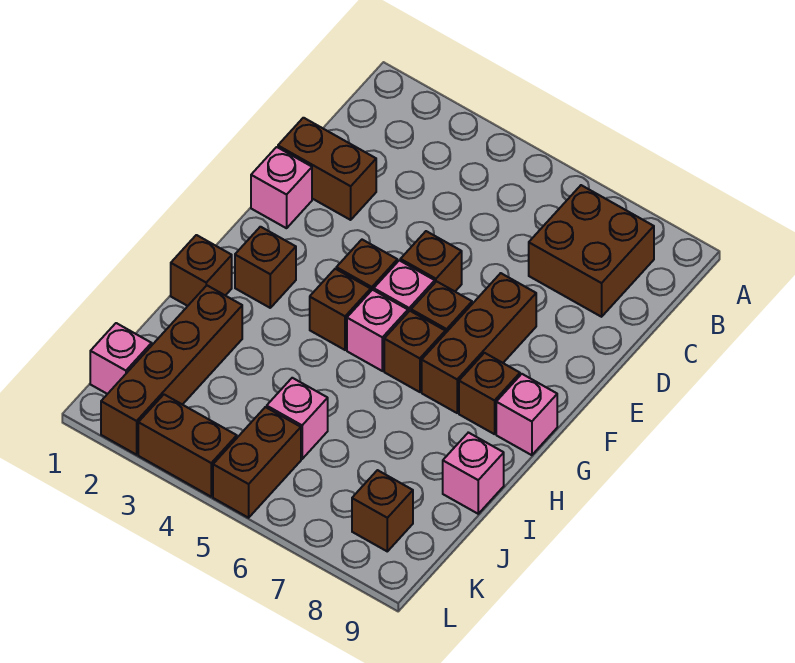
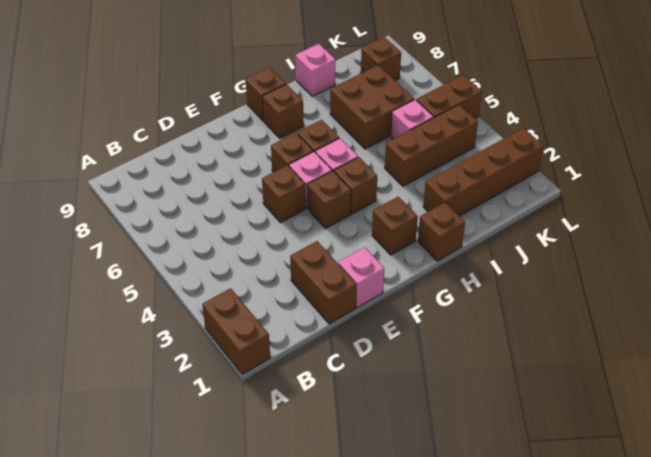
brown 2x2 brick [529,185,654,317] -> brown 2x2 brick moved to [330,65,414,149]
brown 1x3 brick [422,273,536,413] -> brown 1x3 brick moved to [385,105,478,186]
pink 1x1 brick [496,374,557,455] -> brown 1x1 brick [245,67,286,121]
pink 1x1 brick [90,323,152,394] -> none
brown 1x2 brick [138,395,237,497] -> brown 1x2 brick moved to [202,288,270,374]

